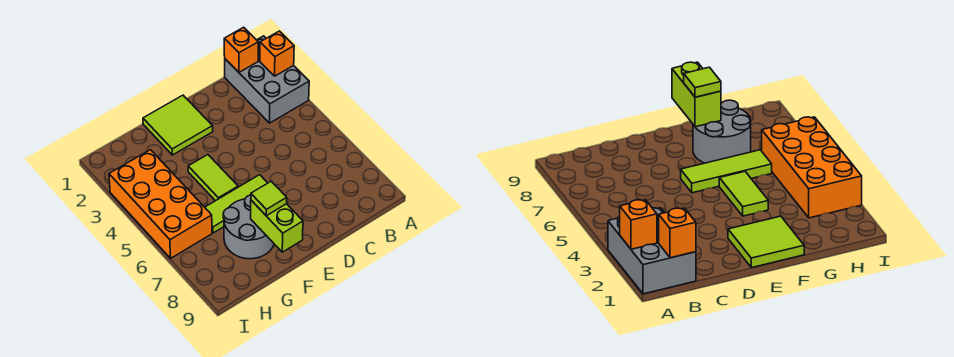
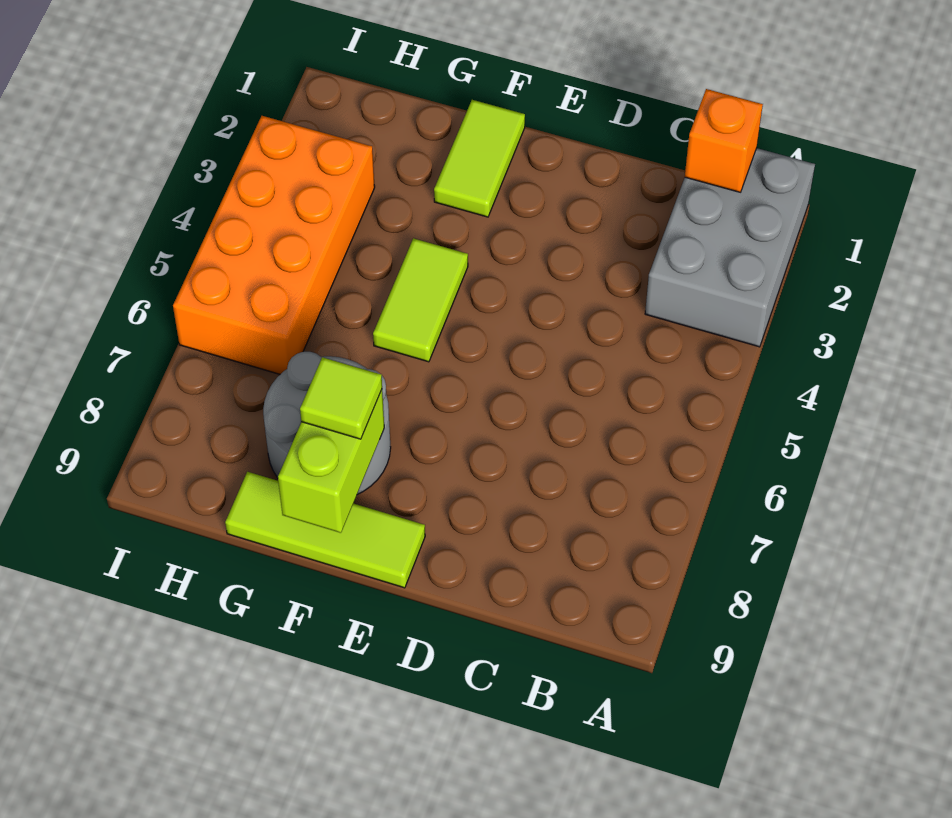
orange 1x1 brick [260,31,294,76] -> none
lime 2x2 tile [143,95,213,155] -> lime 1x2 tile [434,100,525,217]
lime 1x3 tile [205,175,267,233] -> lime 1x3 tile moved to [225,472,425,588]

